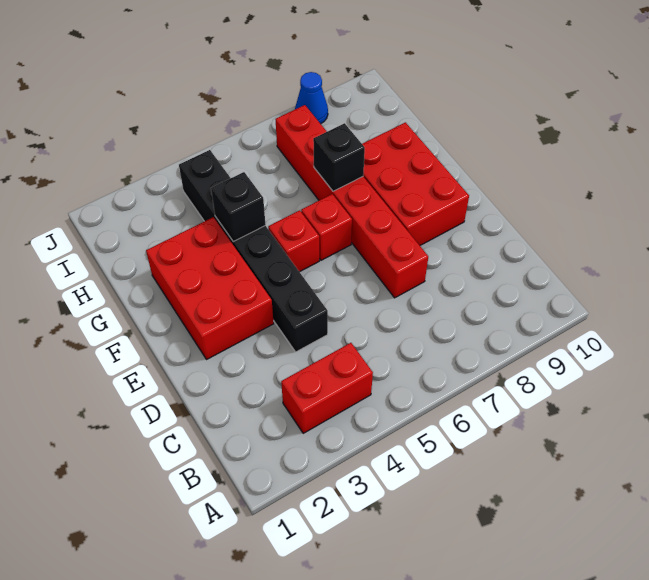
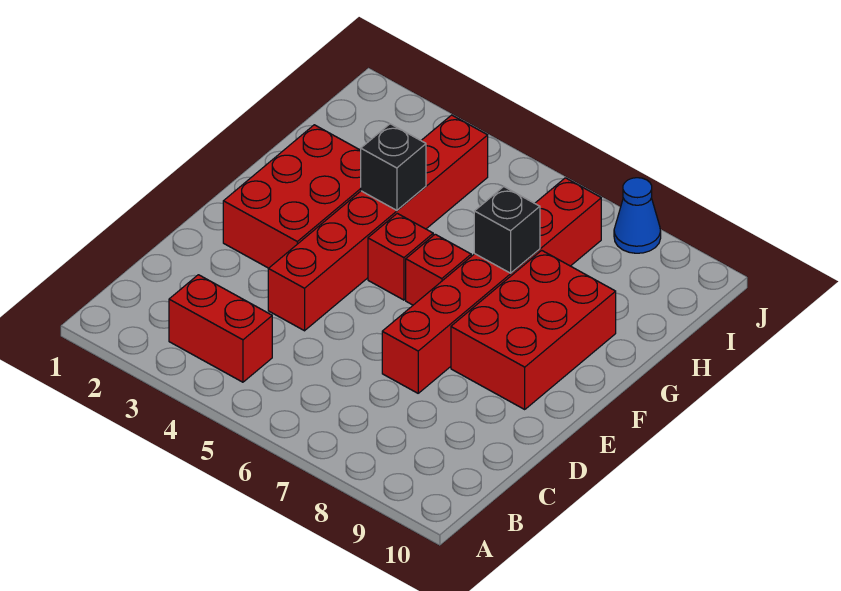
black 1x6 brick [179,150,328,352] -> red 1x6 brick [268,115,488,331]

